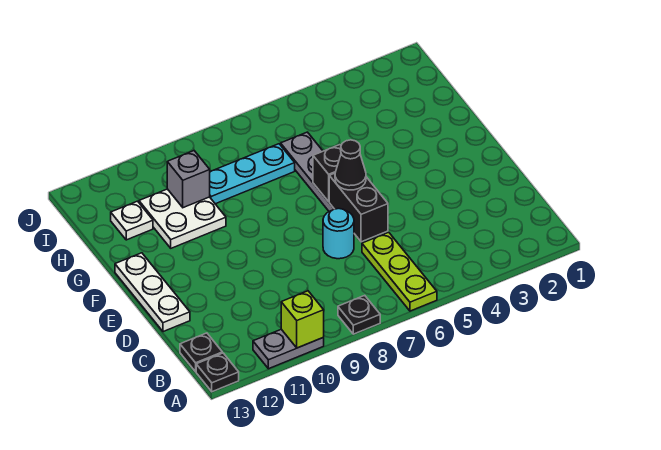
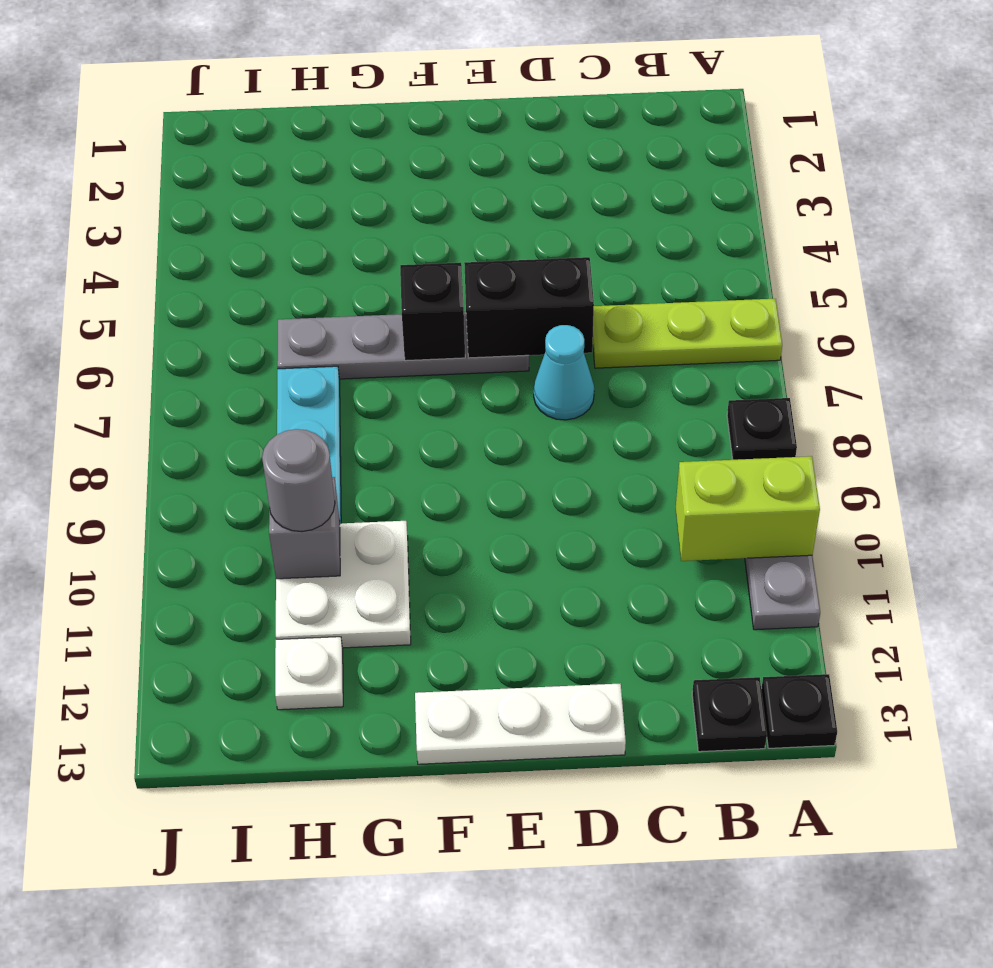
lime 1x1 brick [281,291,324,348] -> lime 1x2 brick [676,456,820,561]
cyan 1x1 round brick [323,208,354,259] -> cyan 1x1 cone [534,325,594,420]
black 1x1 cone [335,140,366,190] -> none
none -> grey 1x1 round brick [262,429,335,531]

